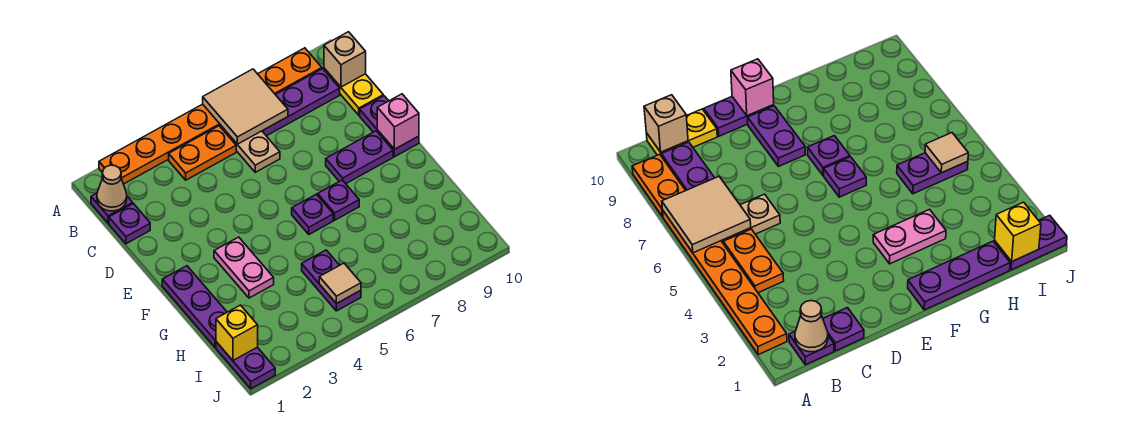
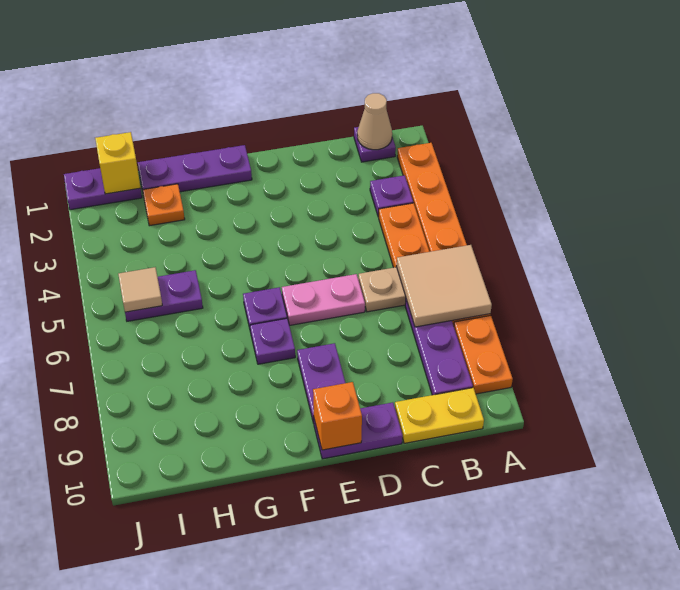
tan 1x1 brick [324,32,366,87] -> none
purple 1x1 plate [109,204,150,244] -> purple 1x1 plate moved to [370,175,413,217]
pink 1x1 brick [377,94,419,149] -> orange 1x1 brick [313,382,362,450]
pink 1x2 plate [214,237,274,298] -> pink 1x2 plate moved to [282,274,365,326]
none -> orange 1x1 plate [143,184,185,226]

